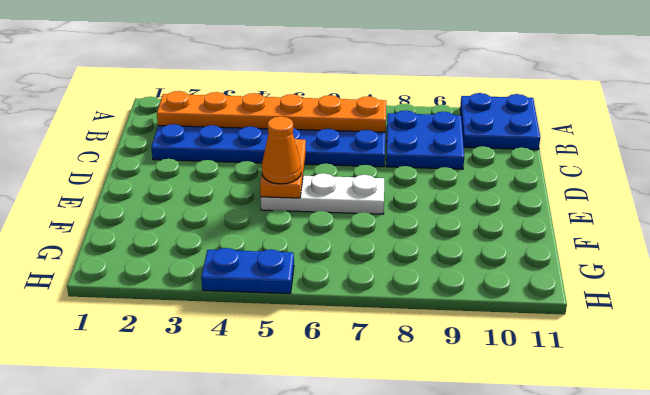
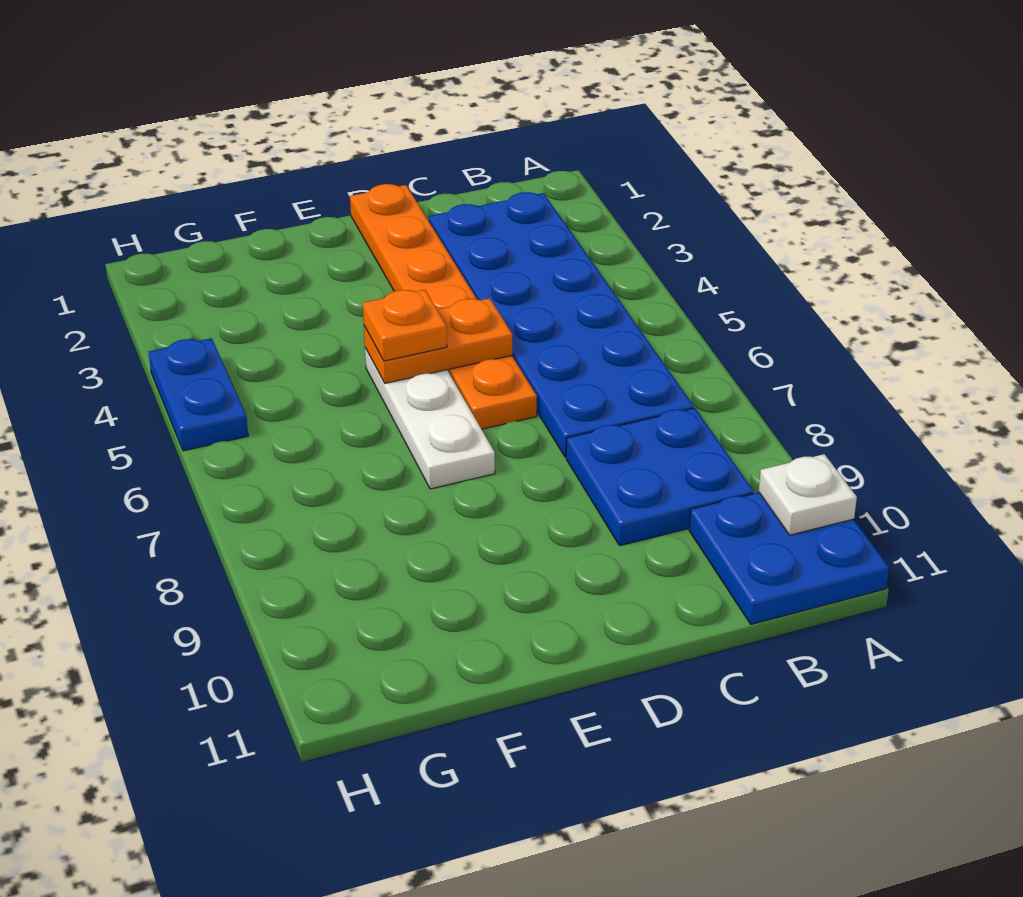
none -> white 1x1 plate [759,454,857,535]
orange 1x6 plate [157,91,386,132] -> orange 1x6 plate moved to [350,184,537,429]
orange 1x1 cone [262,116,301,184] -> orange 1x1 plate [363,290,447,361]

